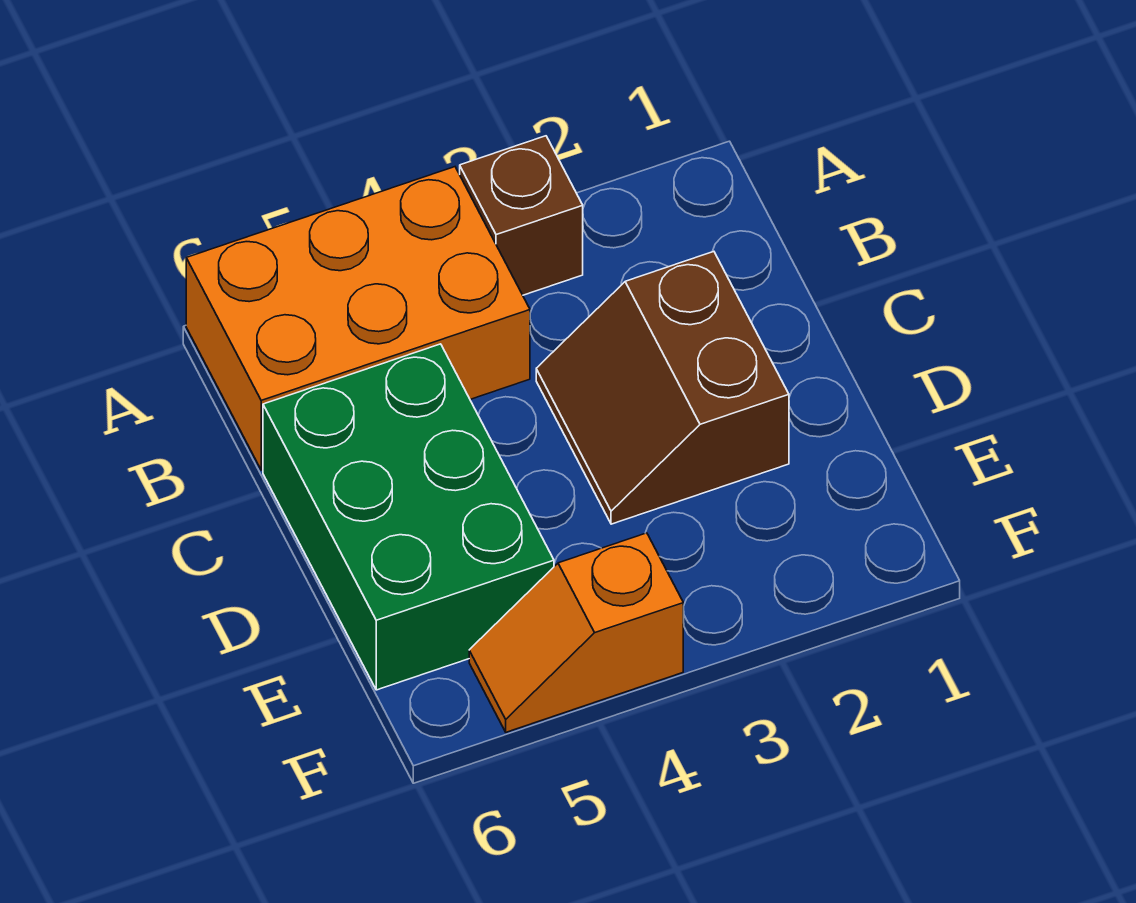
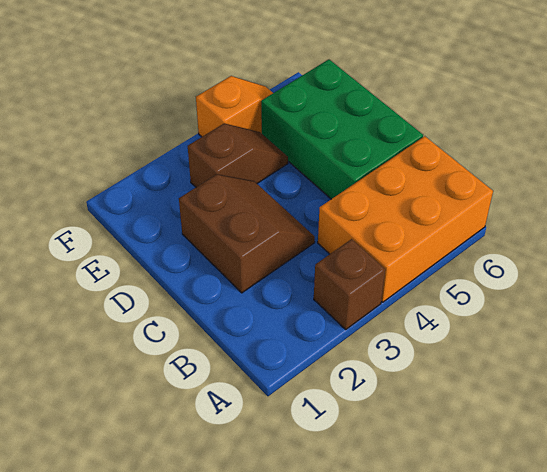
none -> brown 1x2 slope [188,124,288,187]

